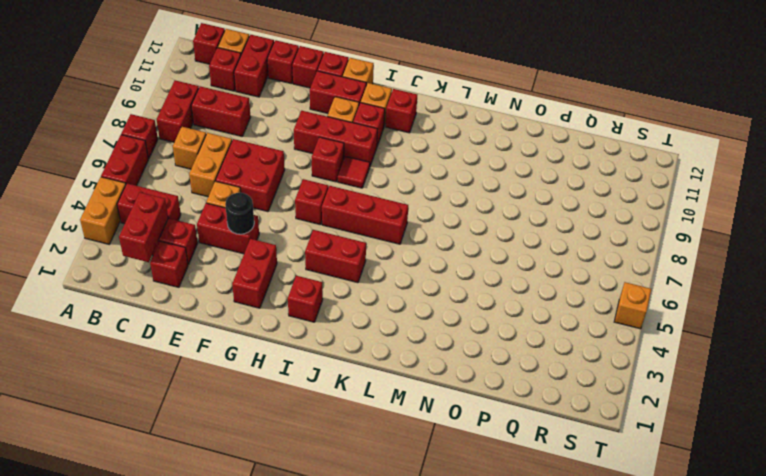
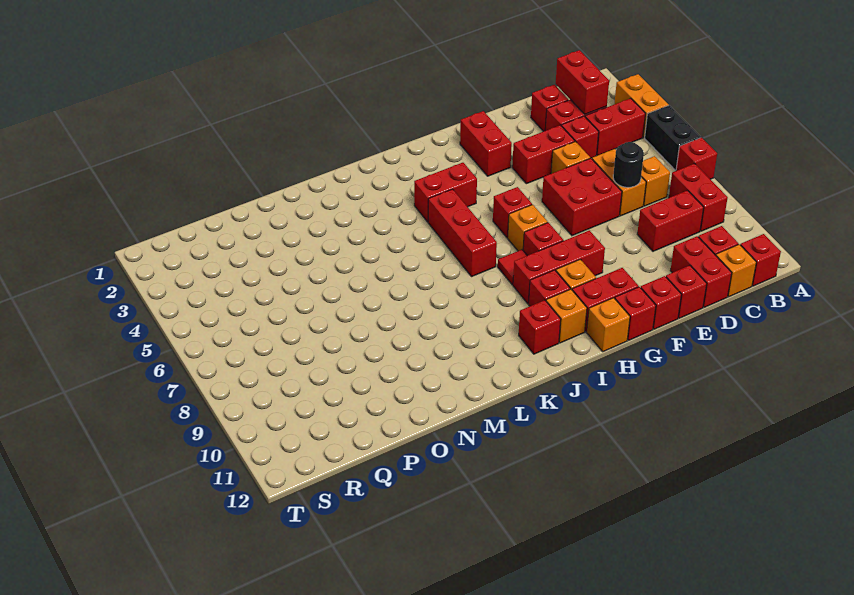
red 1x2 brick [101,135,148,186] -> black 1x2 brick [645,105,701,170]
black 1x1 round brick [225,193,254,234] -> black 1x1 round brick moved to [613,142,644,187]
red 1x1 brick [288,276,323,322] -> red 1x1 brick moved to [562,116,599,158]
red 1x3 brick [322,186,408,244] -> red 1x3 brick turned to [428,189,497,277]
orange 1x1 brick [614,282,651,329] -> orange 1x1 brick moved to [508,205,548,251]

